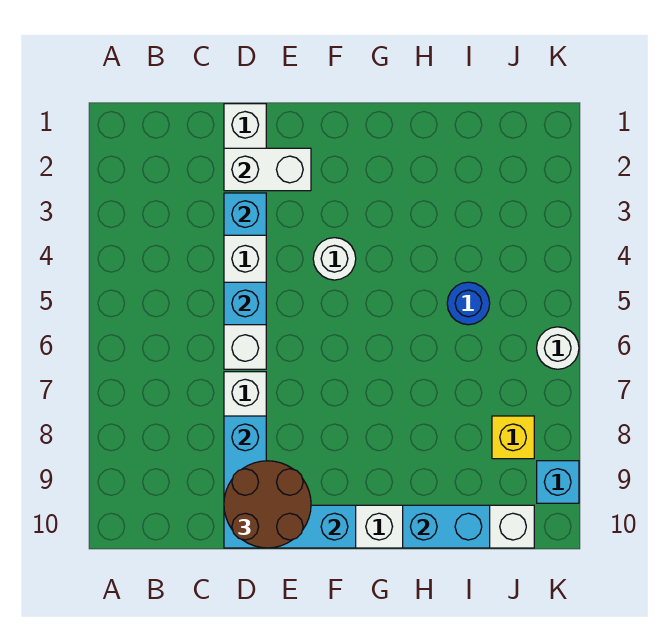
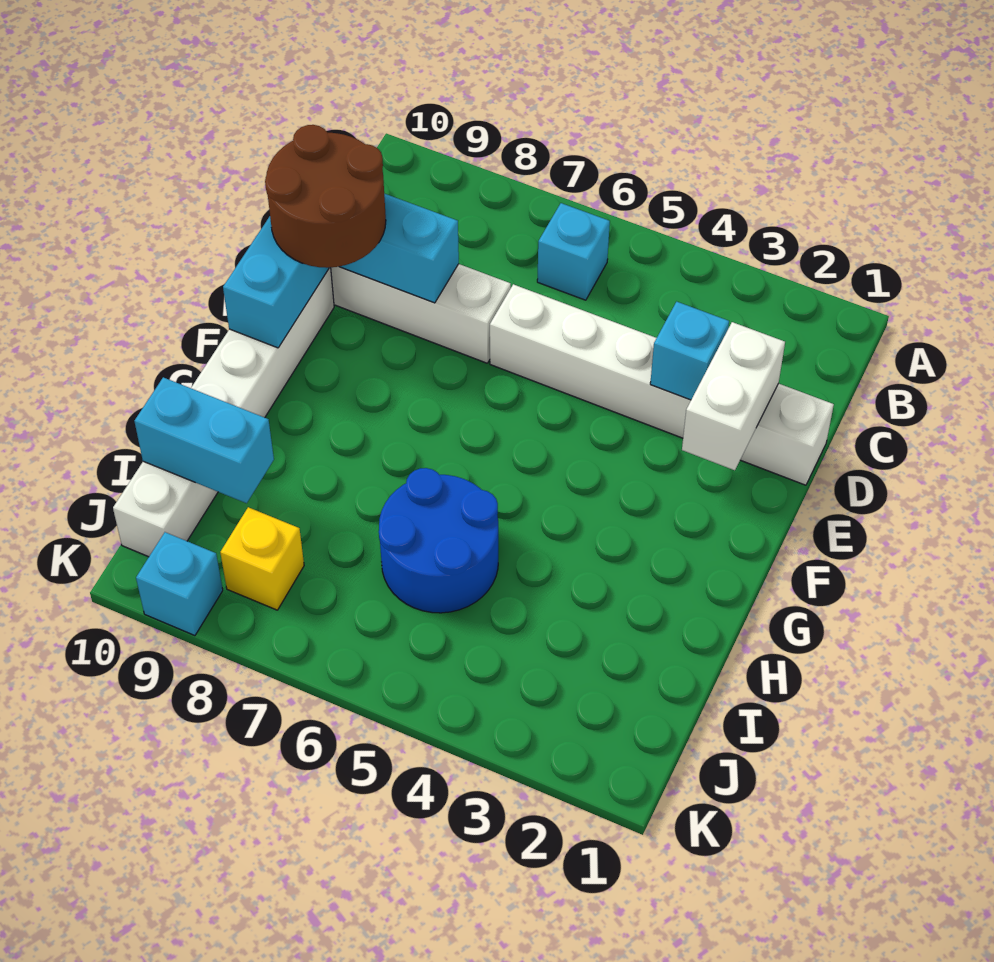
cyan 1x1 brick [224,282,266,325] -> cyan 1x1 brick moved to [537,203,610,300]
white 1x1 round brick [313,238,356,280] -> none
cyan 1x2 brick [403,505,490,548] -> cyan 1x2 brick turned to [134,377,274,503]
blue 1x1 round brick [447,282,490,325] -> blue 2x2 round brick [379,468,498,613]
white 1x1 round brick [537,327,579,369] -> none

